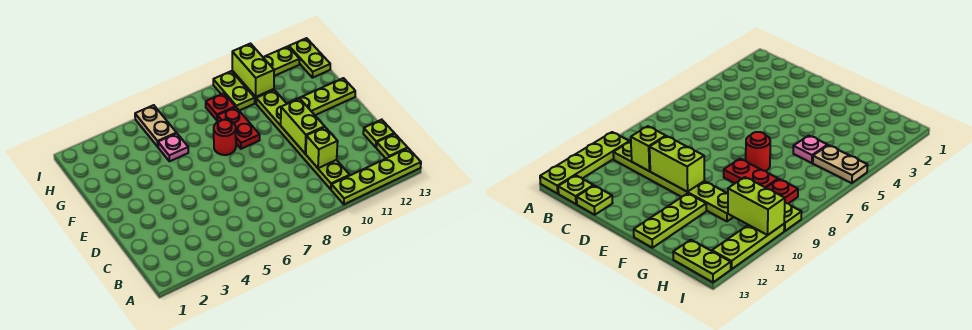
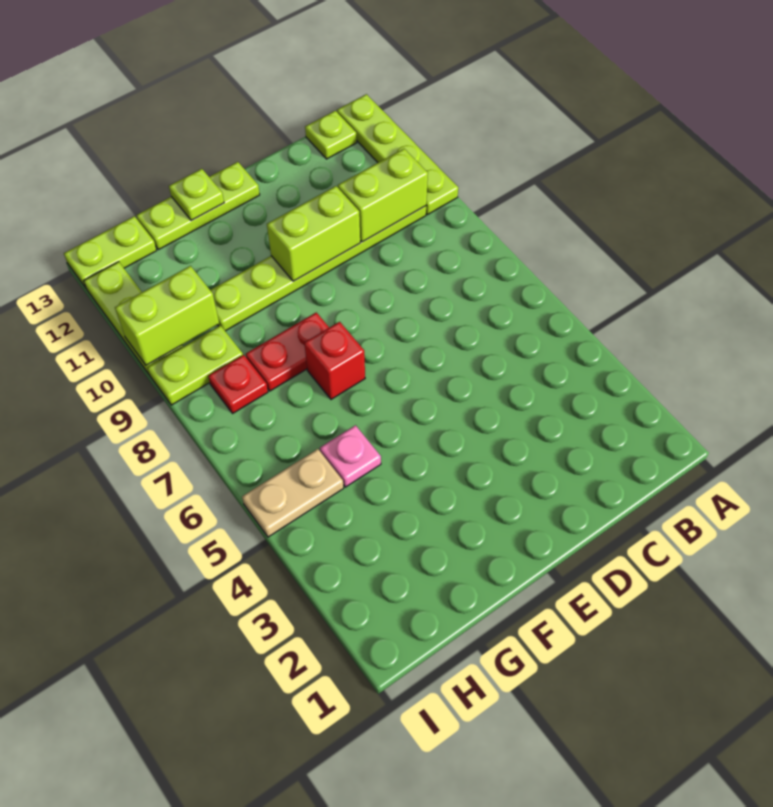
lime 1x1 brick [306,127,338,168] -> lime 1x2 brick [338,149,428,242]
lime 1x1 plate [363,120,394,147] -> lime 1x1 plate moved to [169,169,224,221]
red 1x1 round brick [214,120,236,155] -> red 1x1 brick [304,322,365,399]
lime 1x3 plate [289,78,355,115] -> lime 1x3 plate turned to [136,162,260,250]

